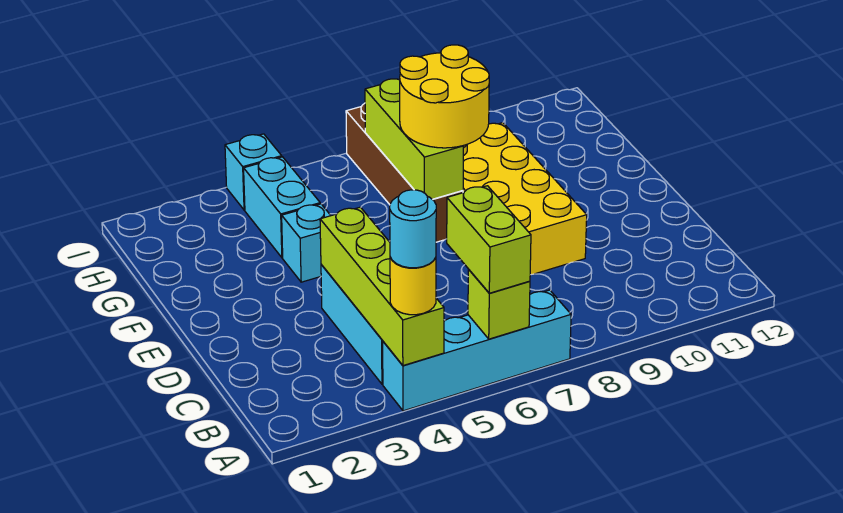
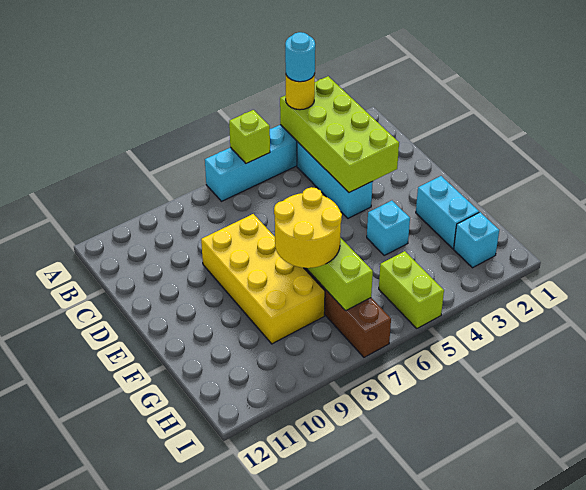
lime 1x4 brick [320,207,444,366] -> lime 2x4 brick [280,76,399,193]
lime 1x2 brick [447,186,531,293] -> lime 1x2 brick moved to [379,251,444,328]
cyan 1x2 brick [244,157,320,258] -> cyan 1x2 brick moved to [416,176,479,249]
cyan 1x1 brick [225,134,282,210] -> cyan 1x1 brick moved to [454,212,499,268]

